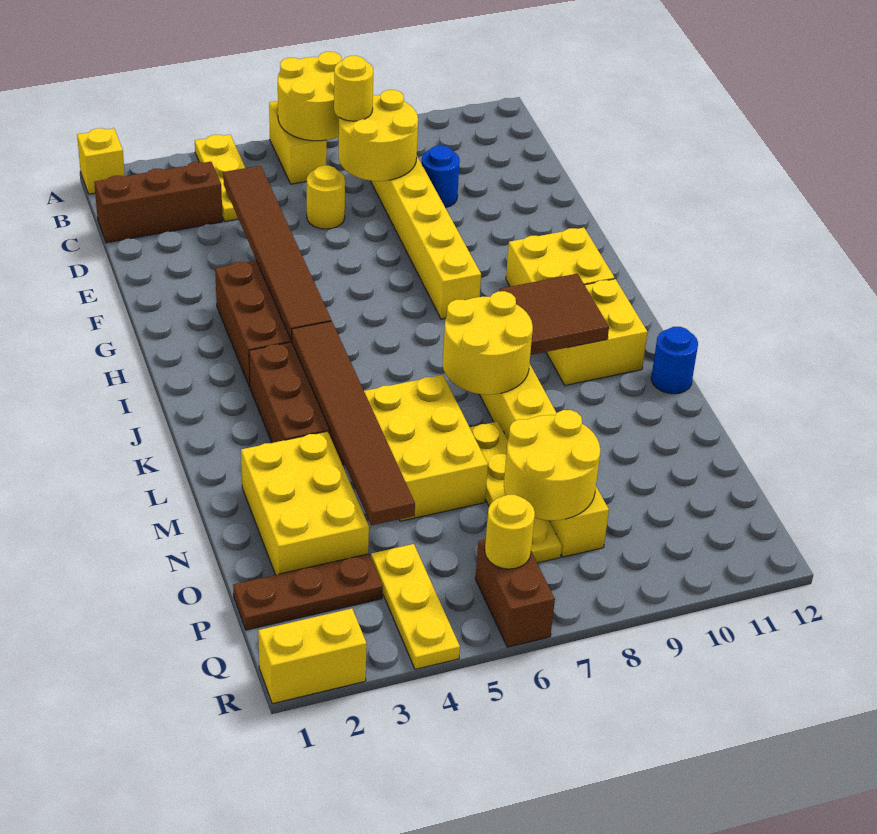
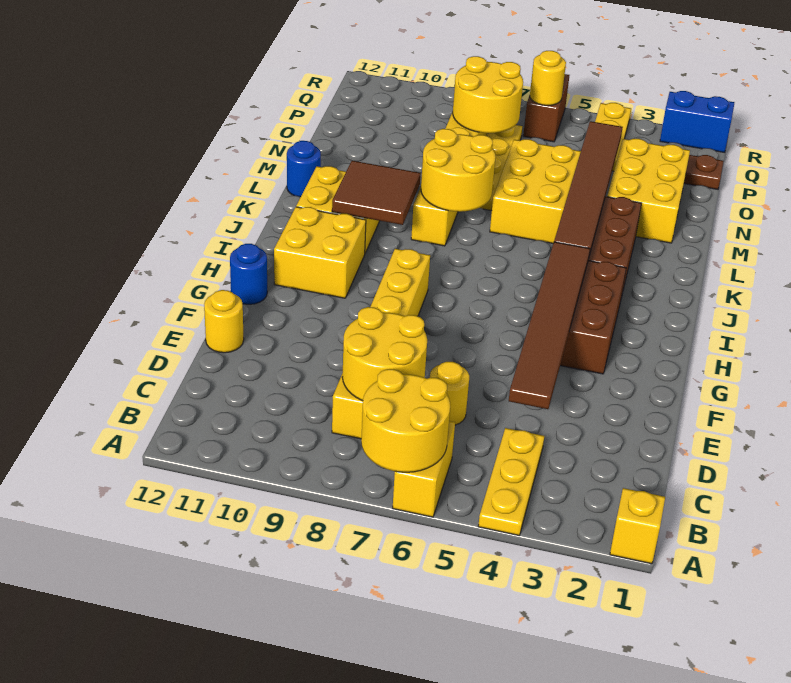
brown 1x3 brick [94,162,223,243] -> none
yellow 1x1 round brick [334,56,373,121] -> yellow 1x1 round brick moved to [204,290,244,353]
blue 1x1 round brick [421,145,460,208] -> blue 1x1 round brick moved to [230,244,267,304]
yellow 1x2 brick [258,609,367,704] -> blue 1x2 brick [660,91,734,152]

